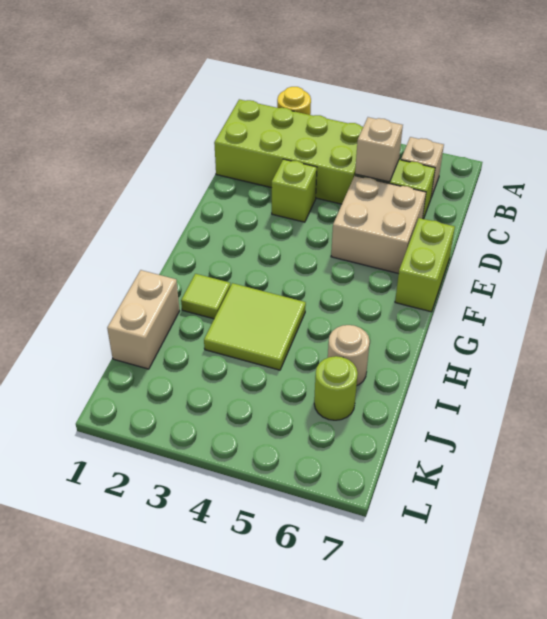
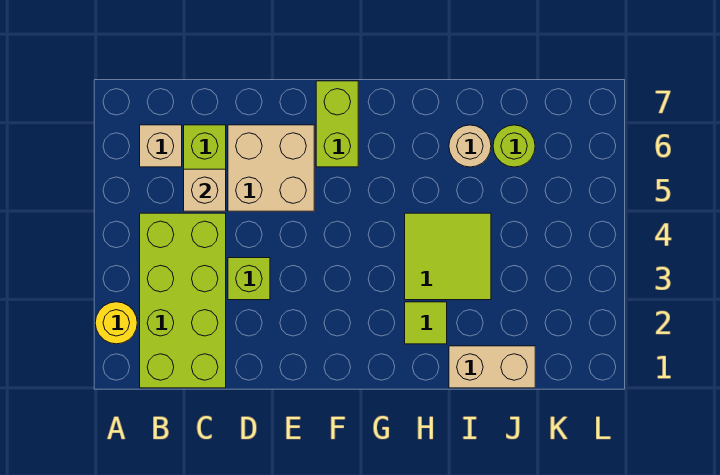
lime 1x2 brick [395,218,455,312] -> lime 1x2 brick turned to [316,81,358,167]

